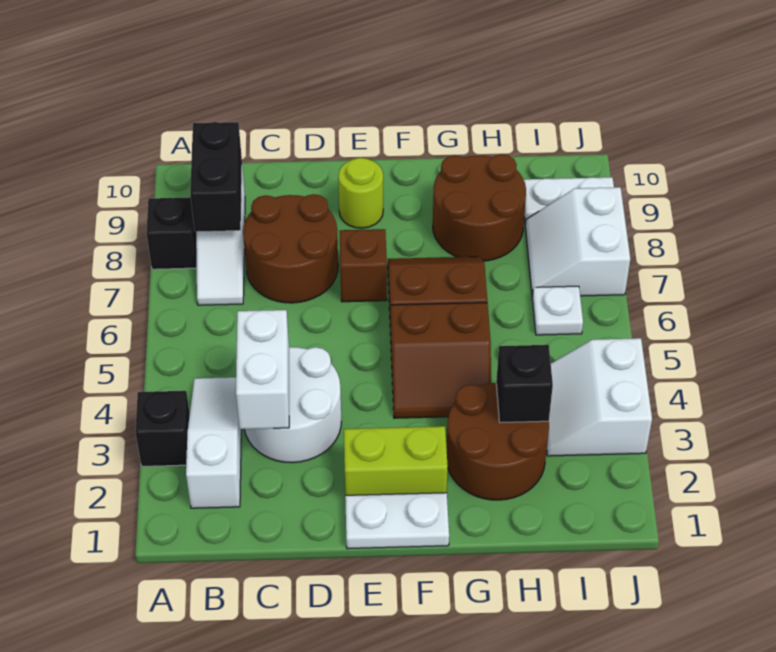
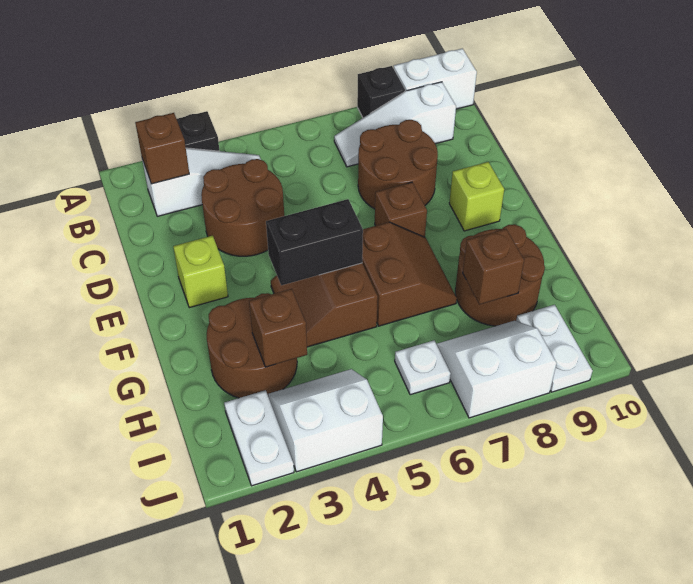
none -> brown 1x1 brick [135,113,189,184]
black 1x2 brick [190,122,242,232] -> black 1x2 brick moved to [266,199,363,285]
white 2x2 round brick [244,347,341,463] -> brown 2x2 round brick [201,159,284,256]
white 1x2 brick [236,310,289,429] -> white 1x2 brick moved to [394,48,477,109]
white 1x2 plate [345,493,449,549] -> white 1x2 plate moved to [224,390,294,486]
lime 1x2 brick [344,426,448,495] -> lime 1x1 brick [173,236,228,308]
lime 1x1 round brick [338,158,383,228] -> lime 1x1 brick [449,162,504,231]
black 1x1 brick [496,345,553,423] -> brown 1x1 brick [249,289,307,367]
none -> brown 1x1 brick [463,229,524,305]

